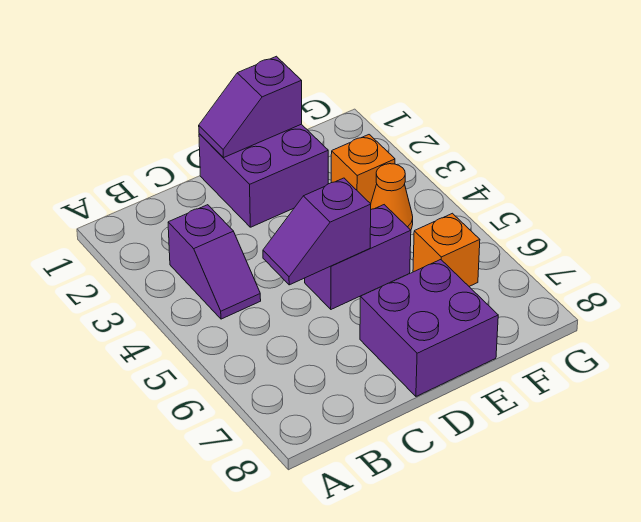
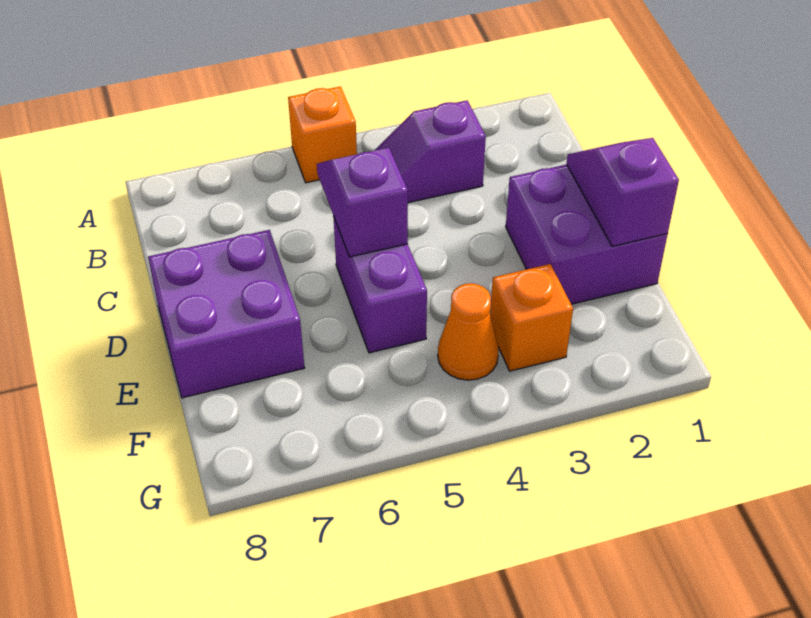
orange 1x1 brick [413,213,480,286] -> orange 1x1 brick moved to [288,86,357,183]

